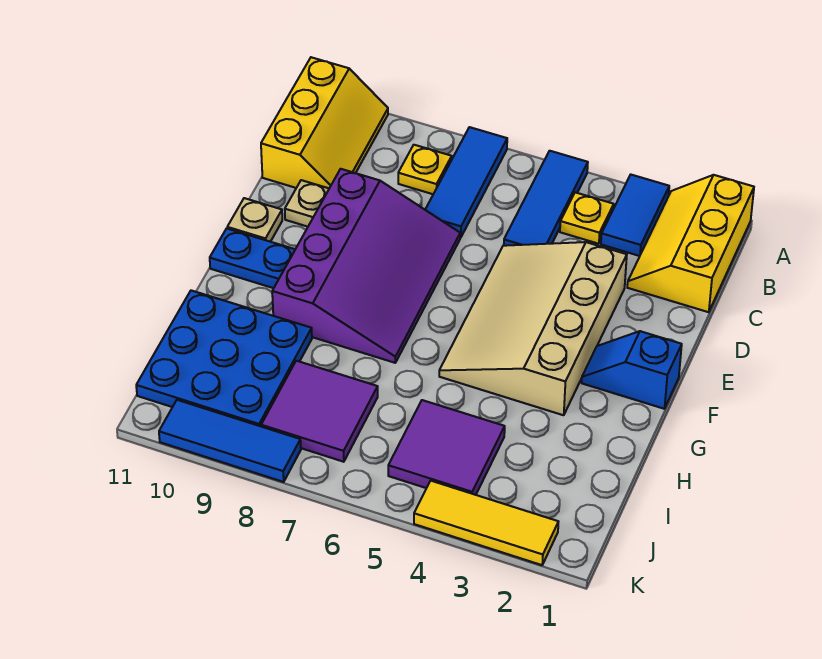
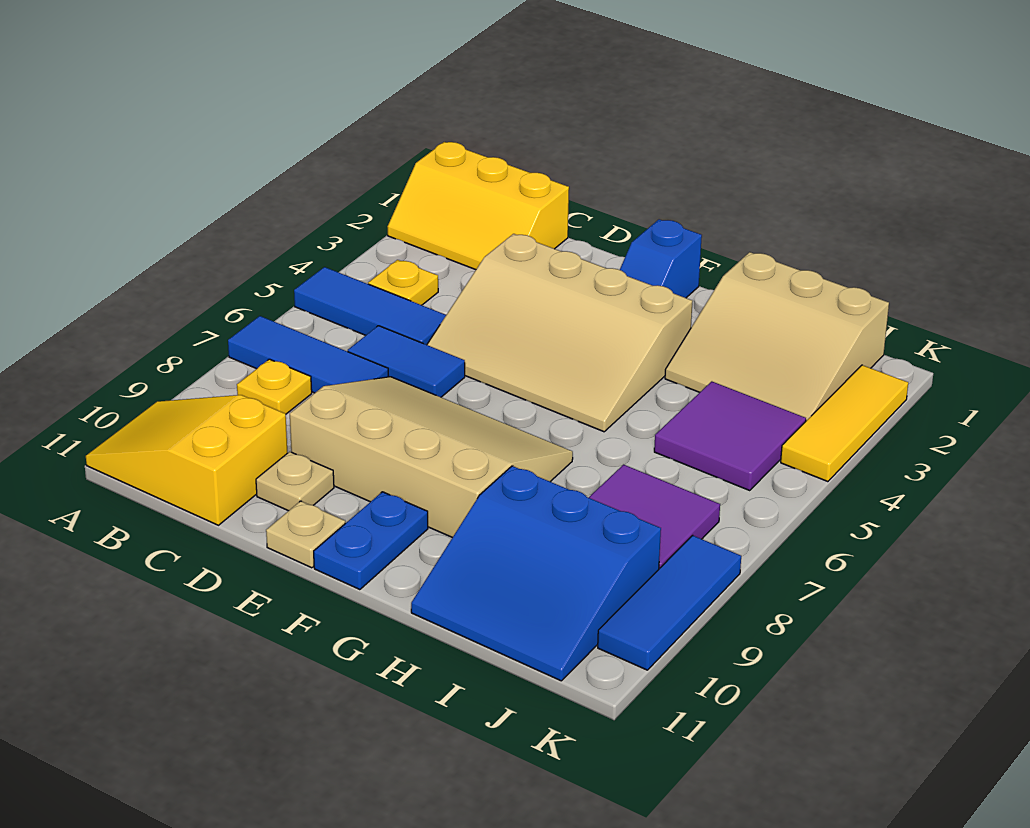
blue 1x2 tile [601,175,669,256] -> blue 1x2 tile moved to [348,326,465,397]
yellow 2x3 slope [261,57,388,188] -> yellow 2x3 slope turned to [86,395,287,525]
purple 3x4 slope [272,169,460,363] -> tan 3x4 slope [290,377,573,537]
none -> tan 3x3 slope [665,252,889,421]
blue 3x3 plate [136,290,312,426] -> blue 3x3 slope [411,466,661,681]

